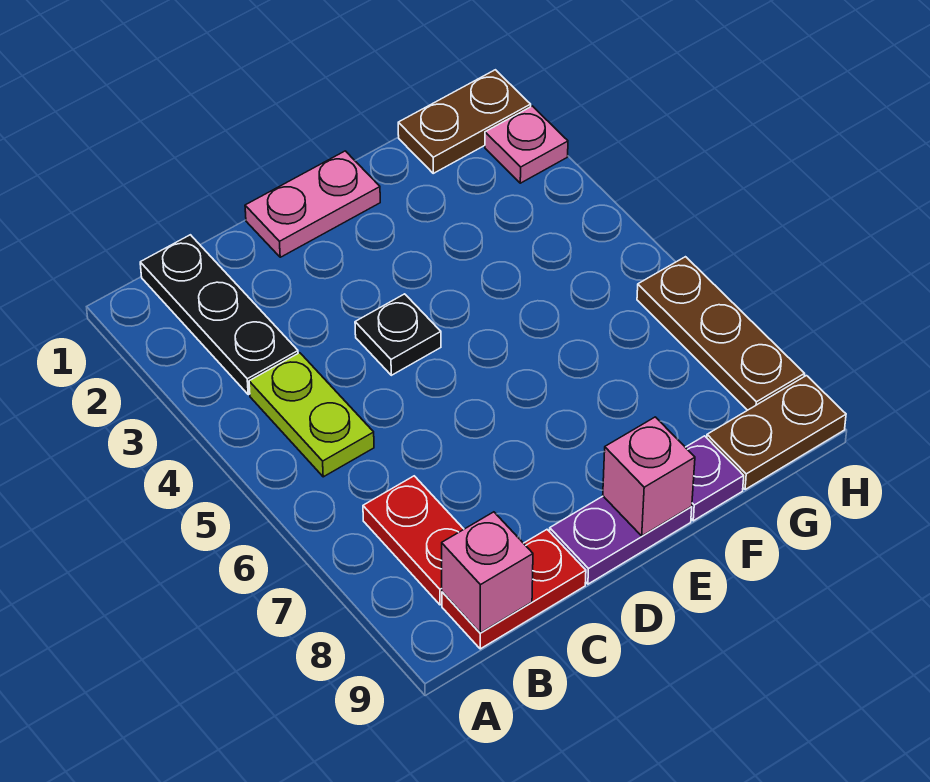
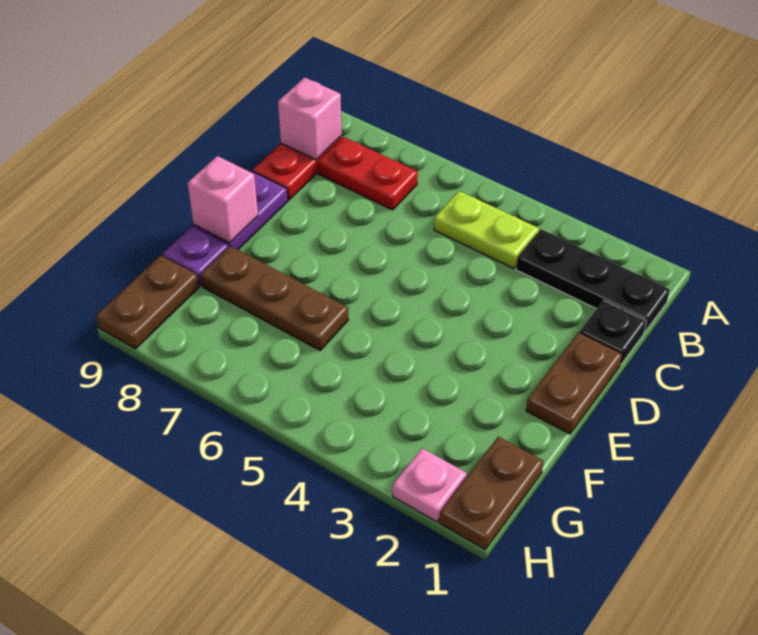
pink 1x2 plate [245,151,380,257] -> brown 1x2 plate [526,332,622,434]
black 1x1 plate [355,294,441,375] -> black 1x1 plate moved to [580,300,647,365]
brown 1x3 plate [637,257,805,410] -> brown 1x3 plate moved to [201,246,348,350]

